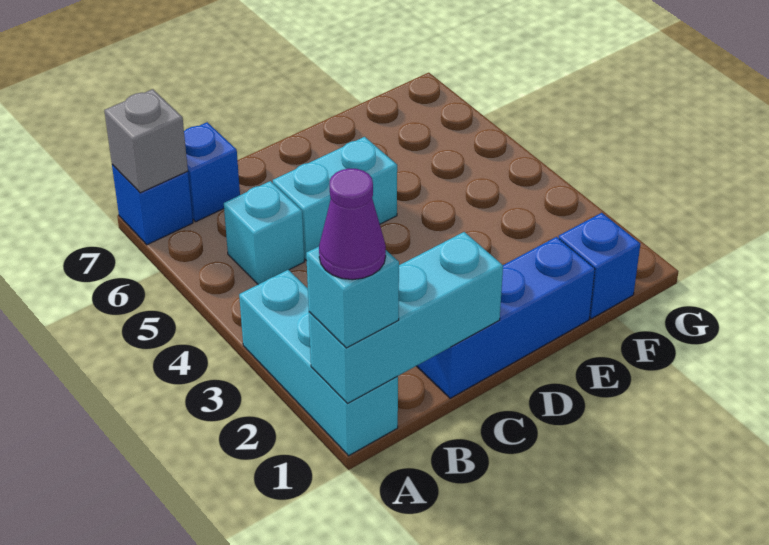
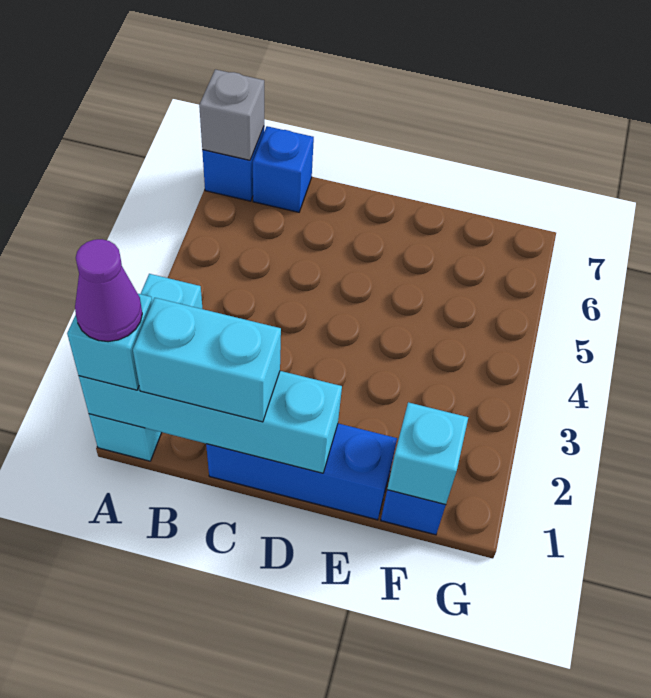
cyan 1x3 brick [309,232,503,404] -> cyan 1x4 brick [79,371,342,473]
cyan 1x1 brick [224,181,304,284] -> cyan 1x1 brick moved to [387,402,468,505]
cyan 1x2 brick [273,137,397,261] -> cyan 1x2 brick moved to [133,298,281,422]

